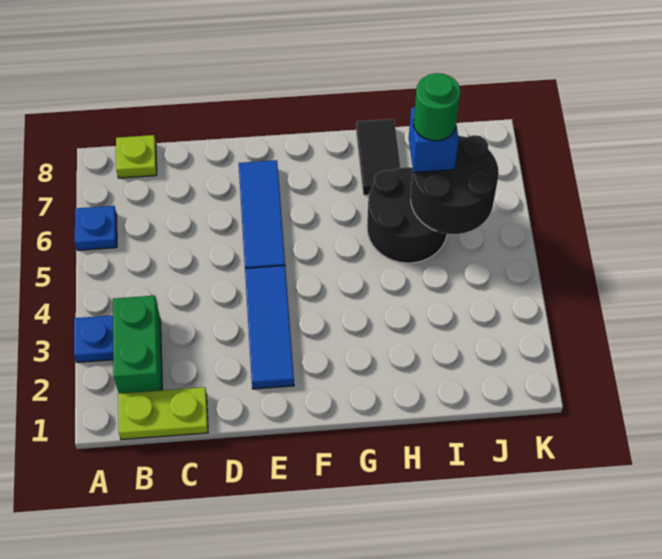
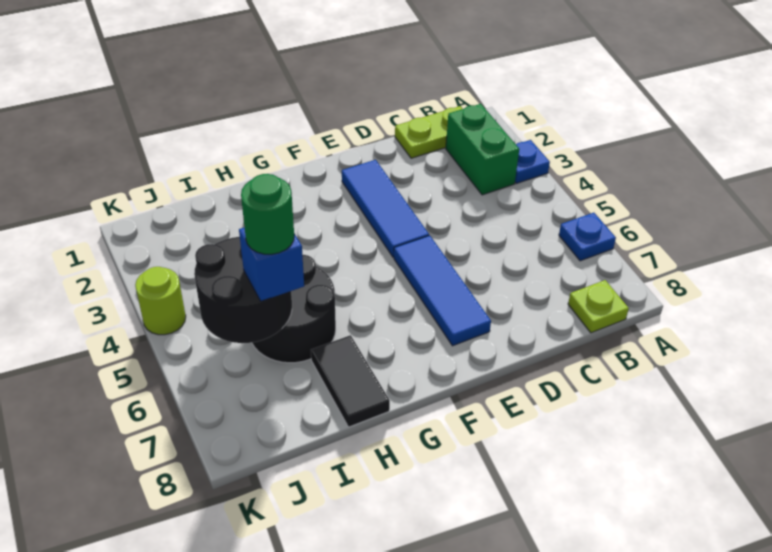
none -> lime 1x1 round brick [135,267,186,335]

